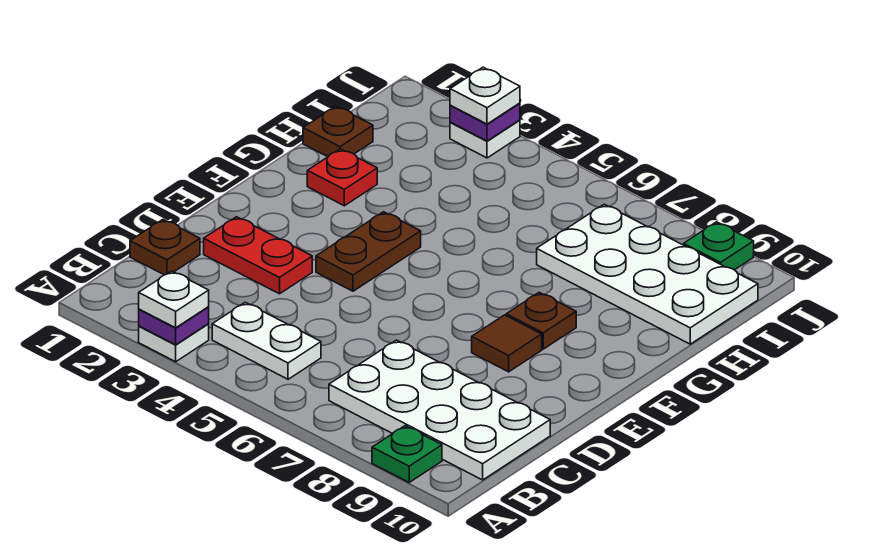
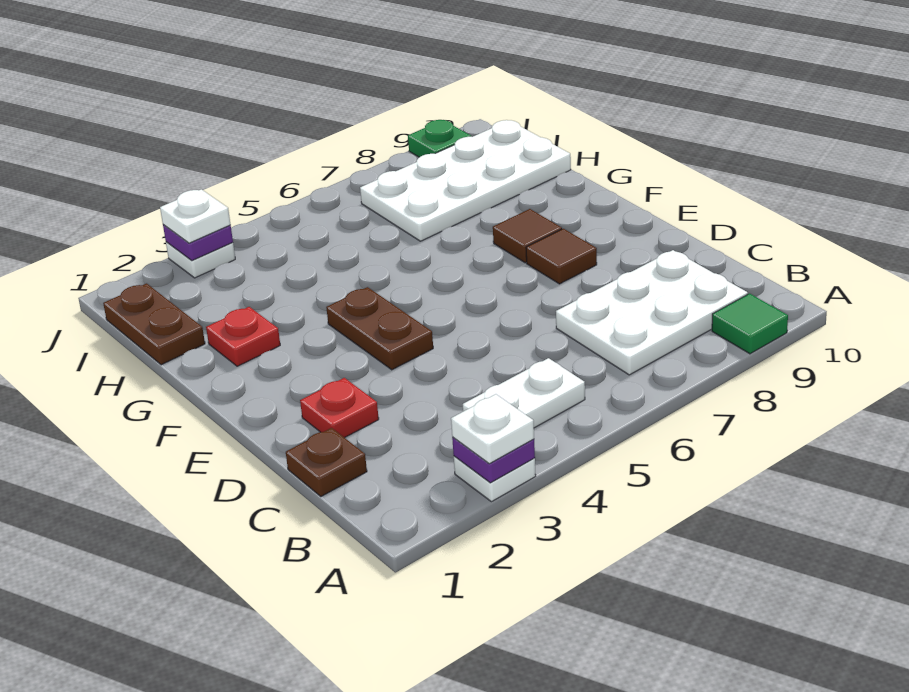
green 1x1 plate [372,426,442,482] -> green 1x1 tile [712,294,788,354]
white 2x4 plate [329,340,550,480] -> white 2x3 plate [556,250,748,375]
red 1x2 plate [204,217,312,294] -> red 1x1 plate [300,378,379,438]
brown 1x1 plate [506,292,576,349] -> brown 1x1 tile [493,209,562,263]
brown 1x1 plate [303,106,373,157] -> brown 1x2 plate [103,283,205,365]

